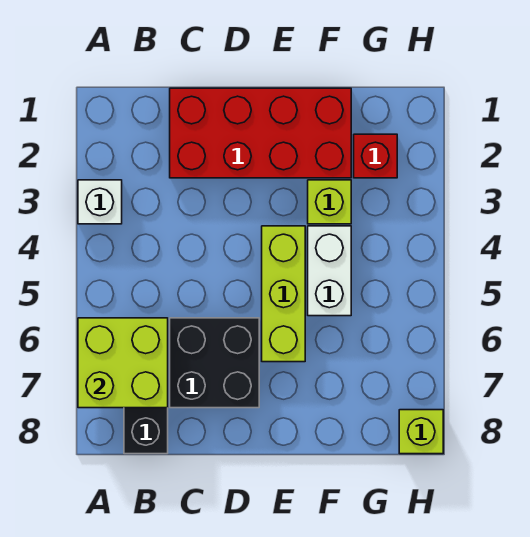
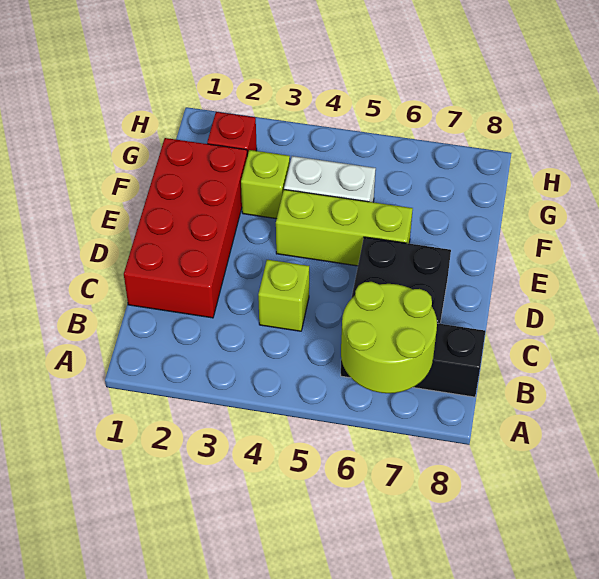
white 1x1 brick [78,180,122,224] -> none
lime 2x2 brick [78,318,168,408] -> lime 2x2 round brick [341,282,437,393]
lime 1x1 brick [399,410,443,454] -> lime 1x1 brick moved to [258,260,309,331]

